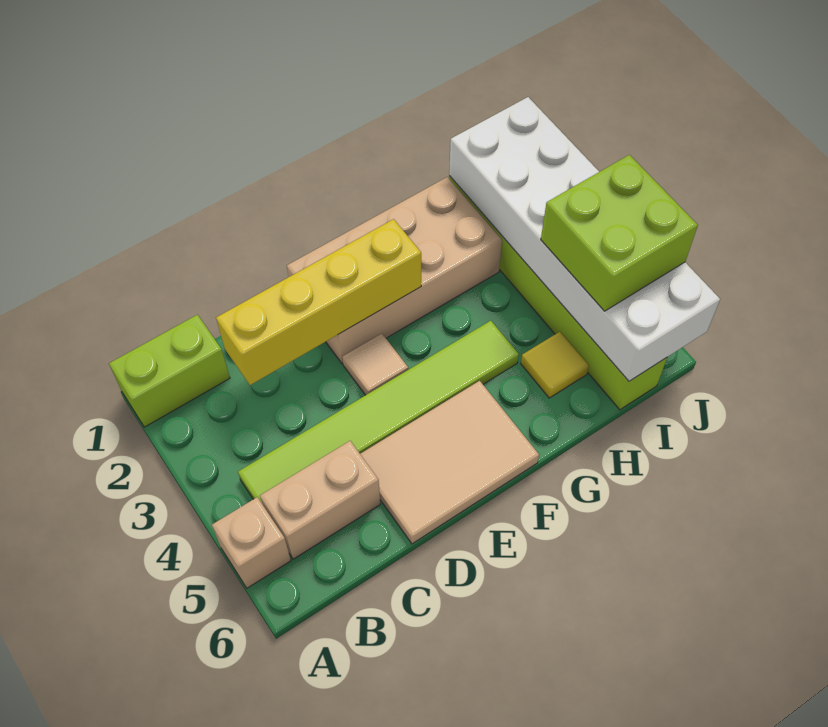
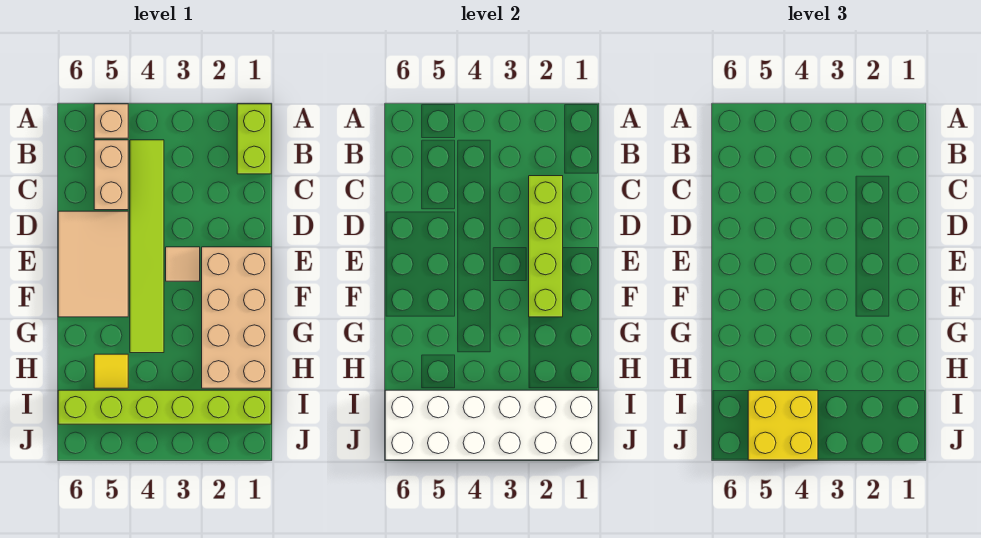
yellow 1x4 brick [216,219,421,385] -> lime 1x4 brick [529,176,563,317]
lime 2x2 brick [541,155,698,311] -> yellow 2x2 brick [748,390,818,460]

